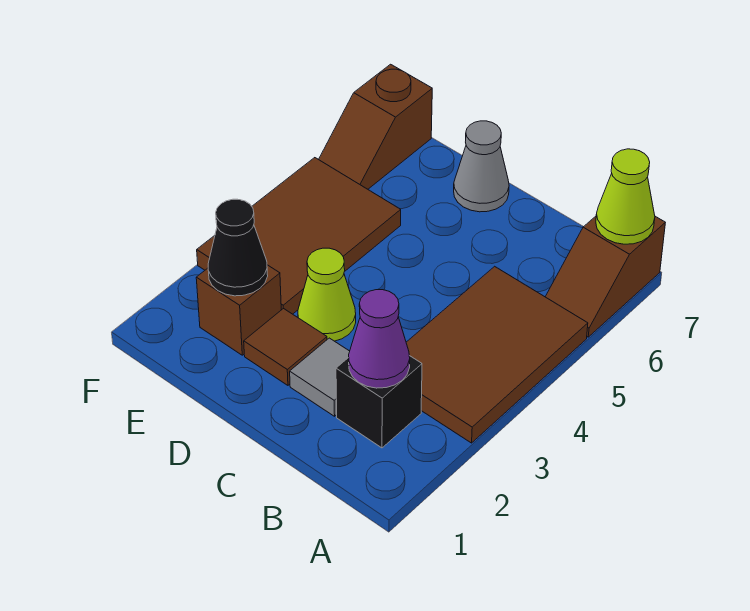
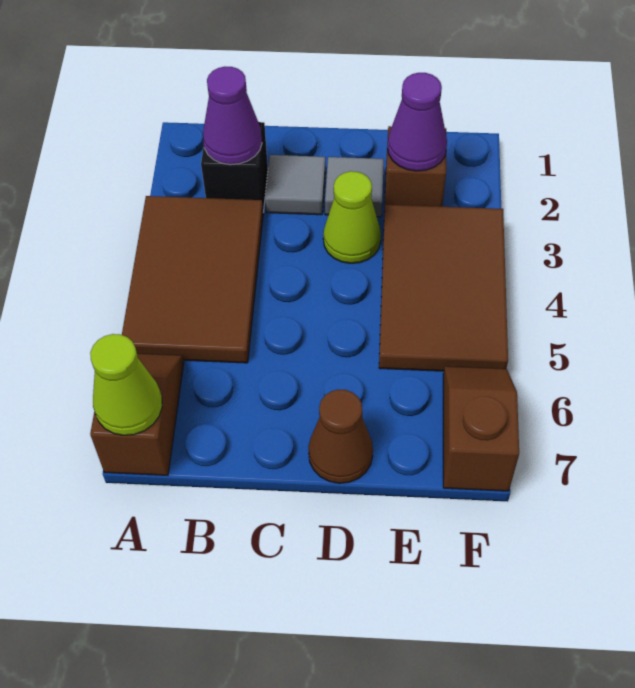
brown 1x1 tile [244,308,327,385] -> grey 1x1 tile [325,157,384,217]
grey 1x1 cone [454,121,509,212] -> brown 1x1 cone [308,389,373,483]
black 1x1 cone [208,199,268,296] -> purple 1x1 cone [388,73,447,171]

